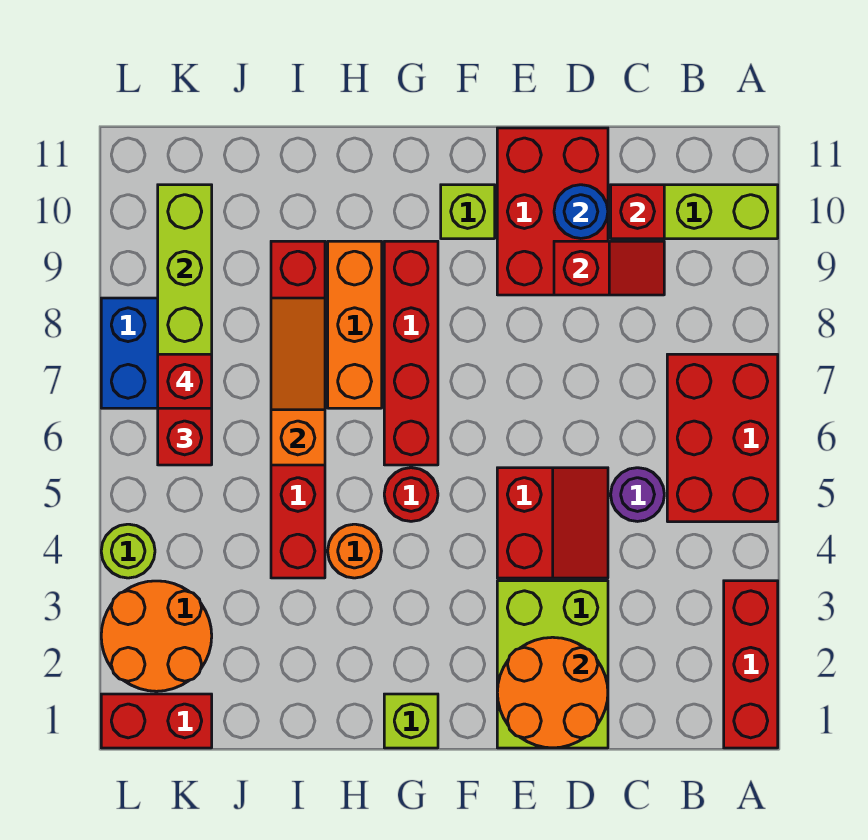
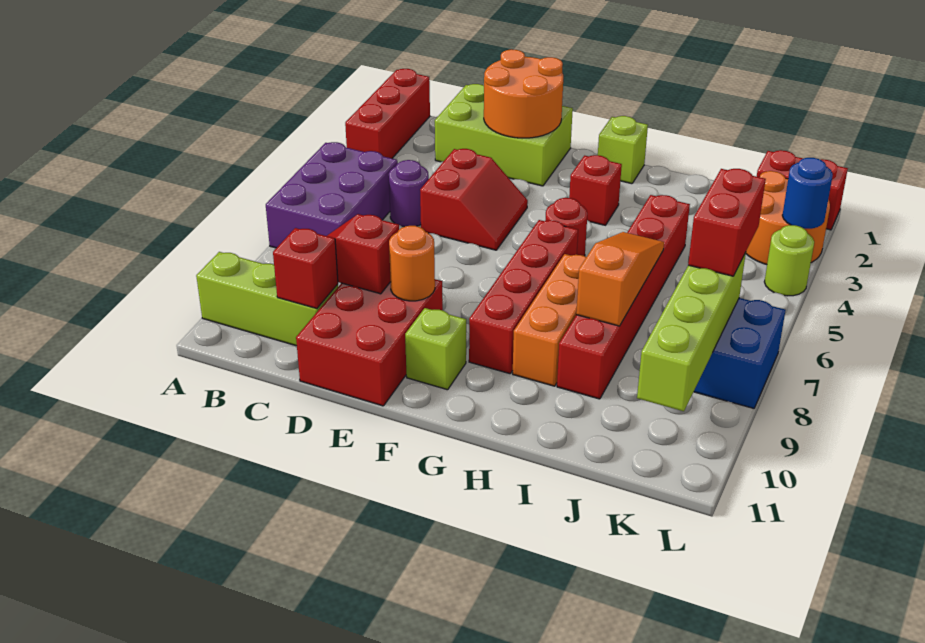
red 2x3 brick [667,354,778,522] -> purple 2x3 brick [266,142,398,248]
lime 2x3 brick [497,581,608,748] -> lime 2x3 brick turned to [435,84,573,186]
red 2x2 slope [497,468,608,578] -> red 2x2 slope turned to [420,149,528,250]
blue 1x1 round brick [554,185,608,238] -> blue 1x1 round brick moved to [782,158,833,229]
orange 1x1 round brick [328,524,381,578] -> orange 1x1 round brick moved to [389,226,435,301]
orange 1x3 slope [271,298,325,465] -> orange 1x3 slope turned to [576,232,664,326]
red 1x1 brick [158,354,212,408] -> red 1x1 brick moved to [569,155,622,225]

